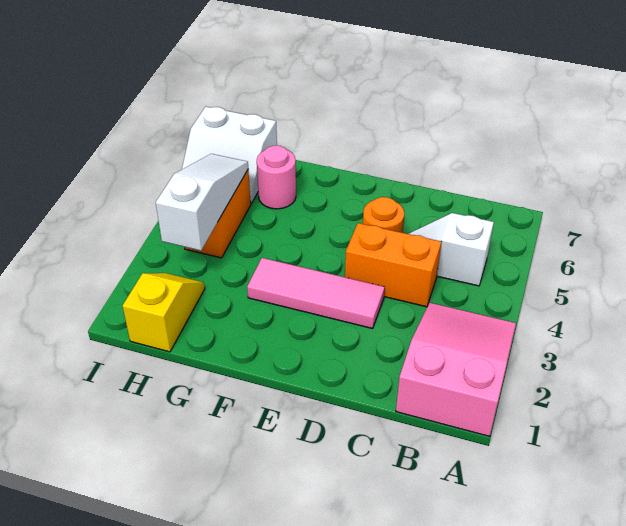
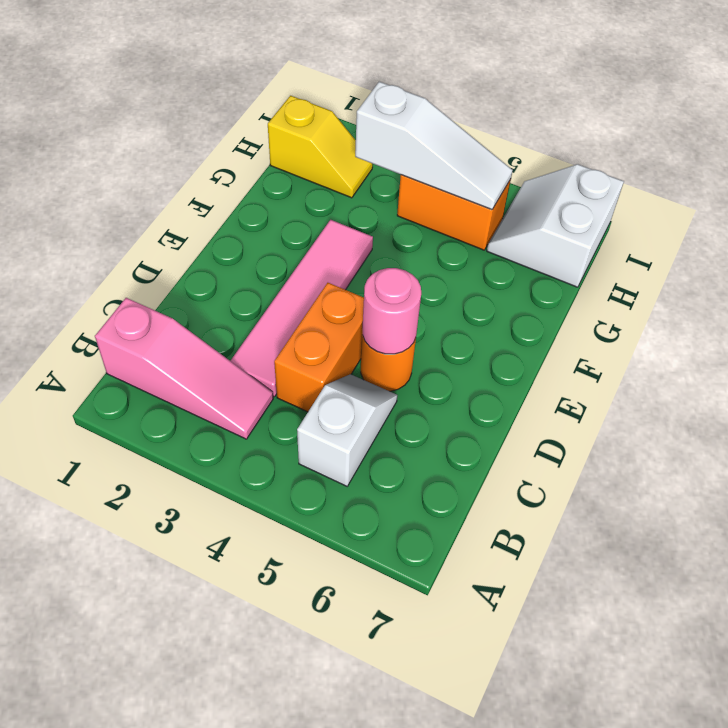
pink 2x3 slope [396,303,516,436] -> pink 1x3 slope [95,298,273,439]
pink 1x3 tile [247,258,385,328] -> pink 1x4 tile [231,220,373,397]
pink 1x1 round brick [257,146,296,209] -> pink 1x1 round brick moved to [363,268,421,354]

